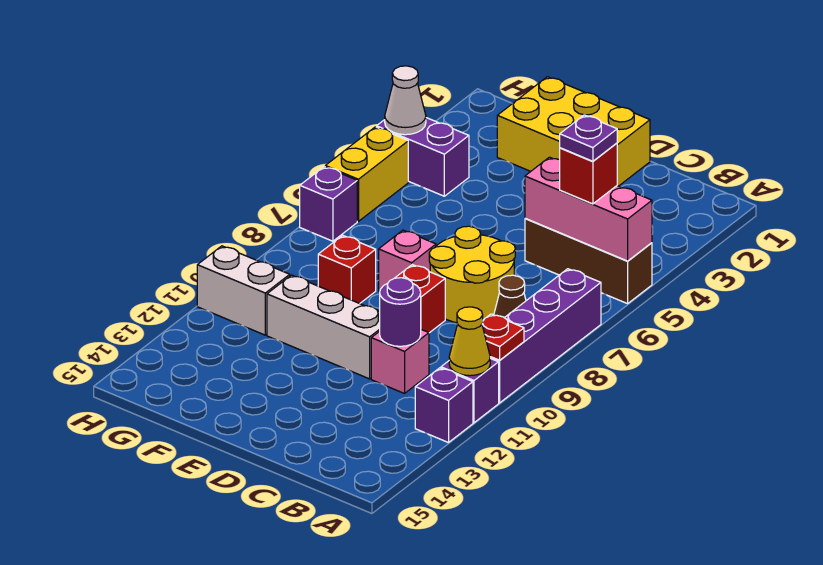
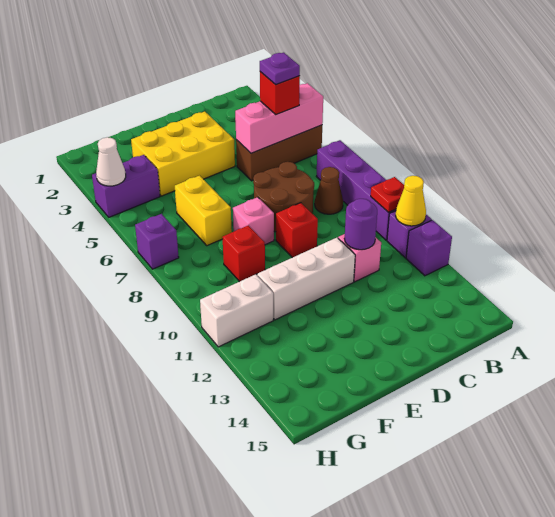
yellow 2x2 round brick [429,226,515,323] -> brown 2x2 round brick [253,162,314,232]
yellow 2x3 brick [497,77,650,186] -> yellow 2x3 brick moved to [131,112,235,196]
yellow 1x2 brick [325,127,408,221] -> yellow 1x2 brick moved to [175,176,232,246]

